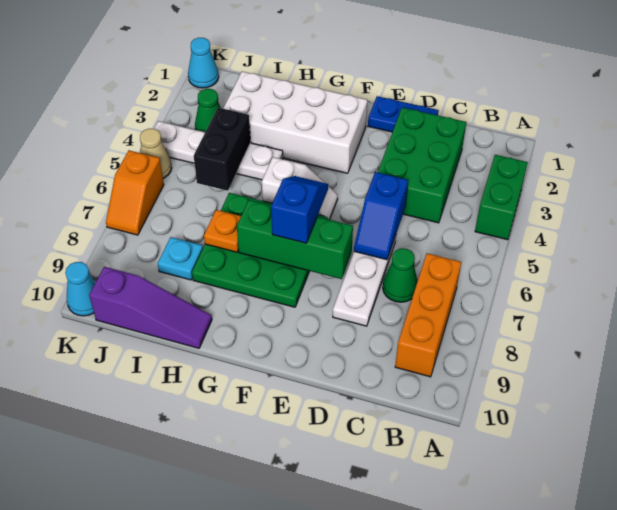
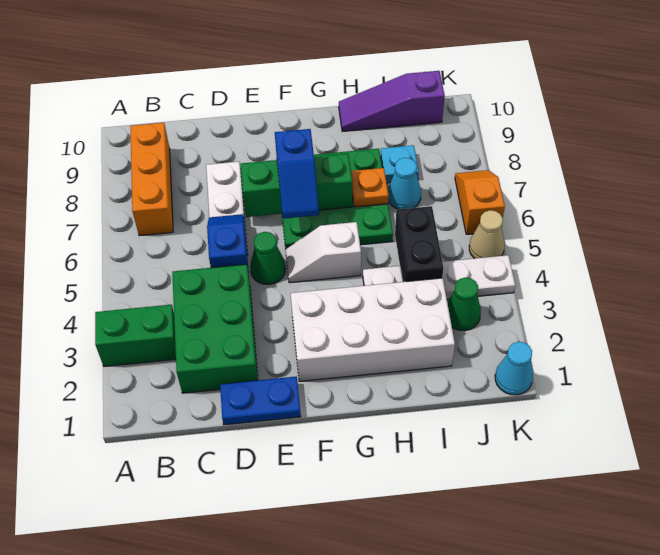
green 1x2 brick [475,155,528,240] -> green 1x2 brick turned to [95,305,176,367]
green 1x1 cone [383,248,418,302] -> green 1x1 cone moved to [250,232,286,285]
cyan 1x1 cone [65,262,95,316] -> cyan 1x1 cone moved to [388,158,421,209]

